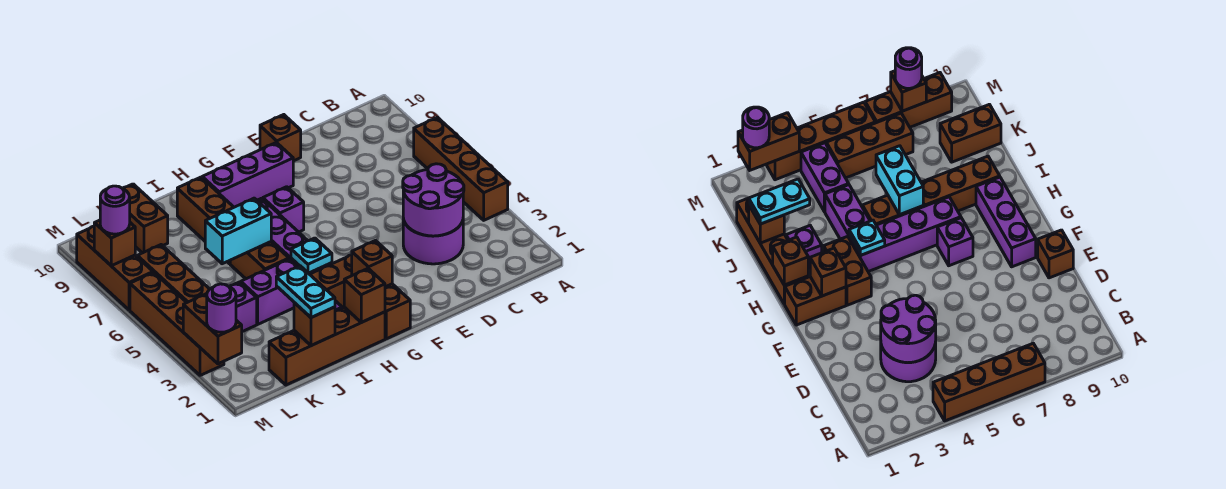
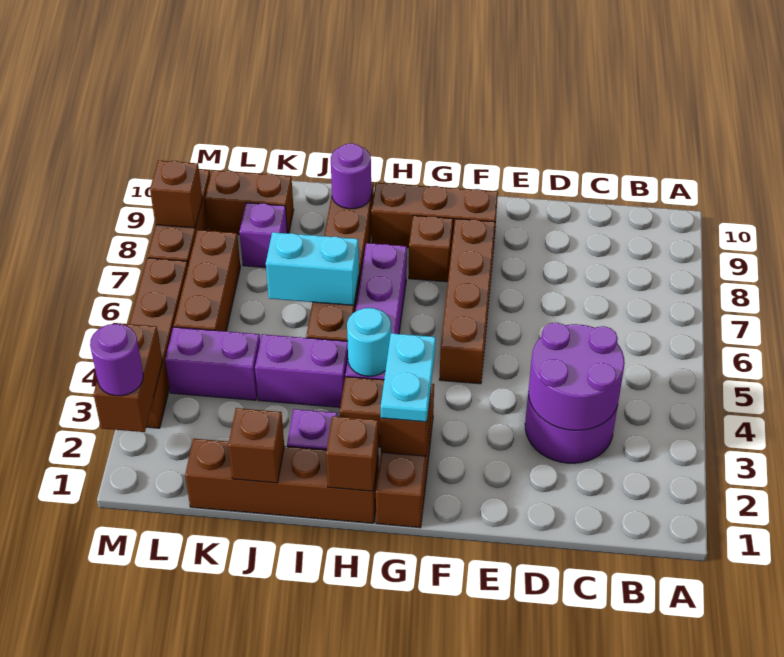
brown 1x4 brick [414,117,508,220] -> brown 1x4 brick moved to [439,219,495,384]
brown 1x1 brick [260,115,301,161] -> brown 1x1 brick moved to [409,216,453,282]
purple 1x3 brick [202,142,293,207] -> brown 1x3 brick [371,183,498,249]
purple 1x1 brick [263,187,304,232] -> purple 1x1 brick moved to [239,203,287,268]
cyan 1x1 plate [291,238,332,273] -> cyan 1x1 round brick [347,308,391,376]
cyan 1x2 plate [276,266,335,318] -> cyan 1x2 plate moved to [381,333,436,422]
brown 1x2 brick [123,184,168,253] -> brown 1x2 brick turned to [205,170,294,235]
purple 1x1 round brick [100,186,130,234] -> purple 1x1 round brick moved to [331,143,371,209]

